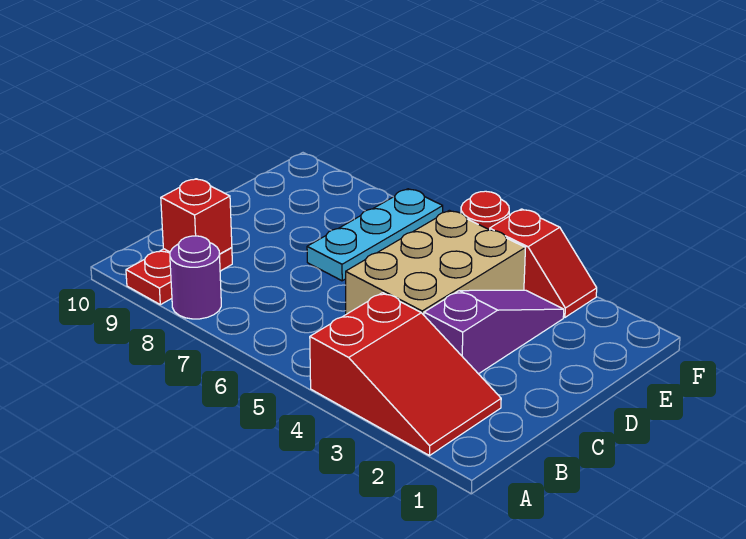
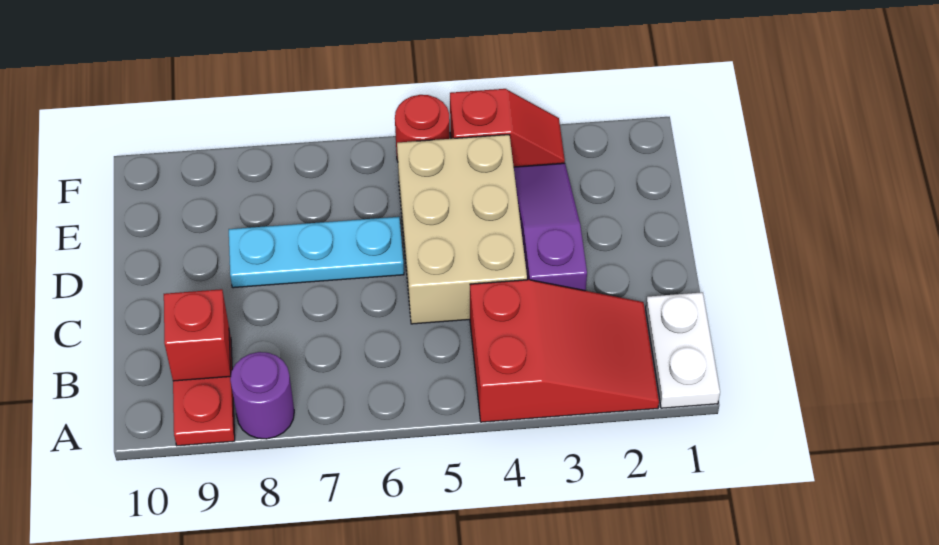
none -> white 1x2 plate [646,292,720,408]
cyan 1x3 plate [307,189,443,281] -> cyan 1x3 plate turned to [229,217,404,288]

